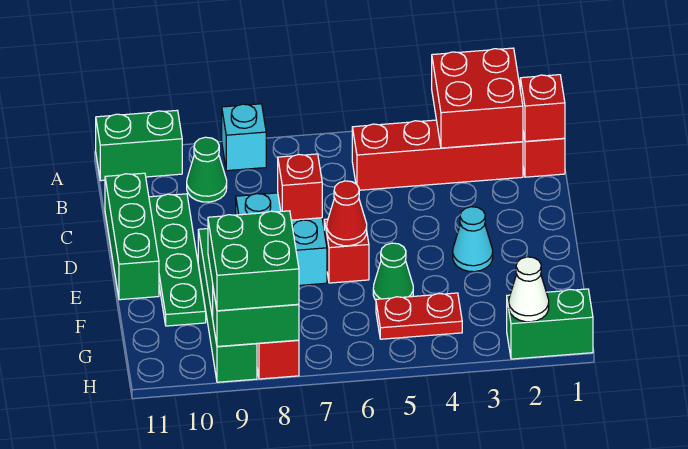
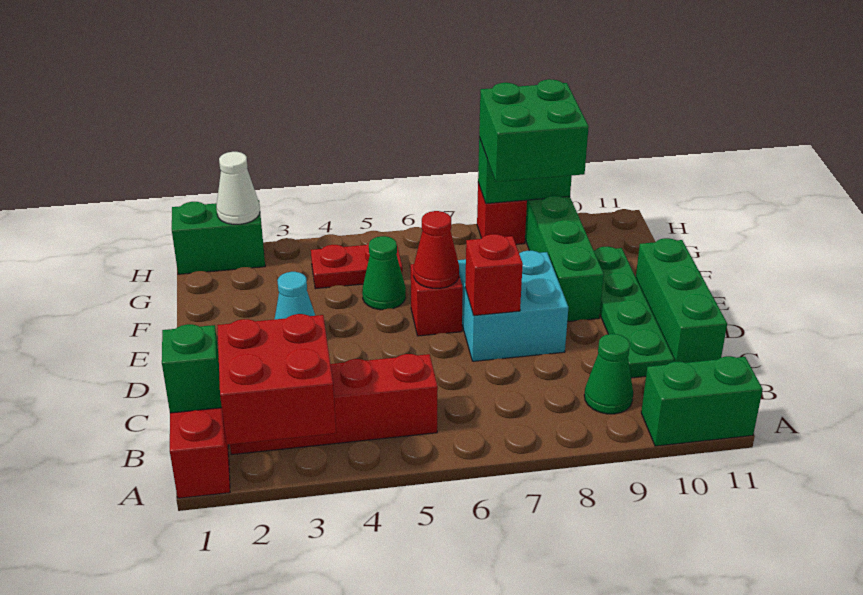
cyan 1x1 brick [222,104,266,171] -> none
red 1x1 brick [520,75,565,141] -> green 1x1 brick [162,324,222,413]

